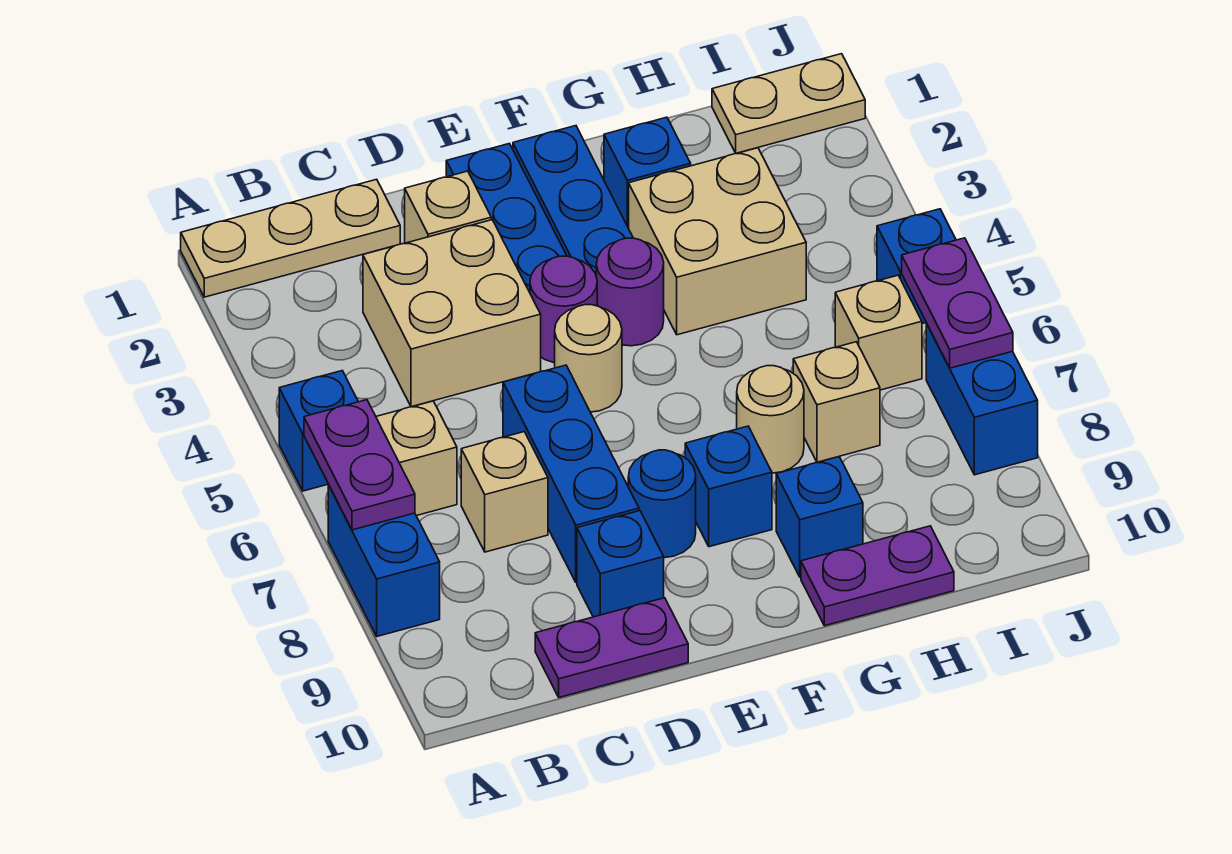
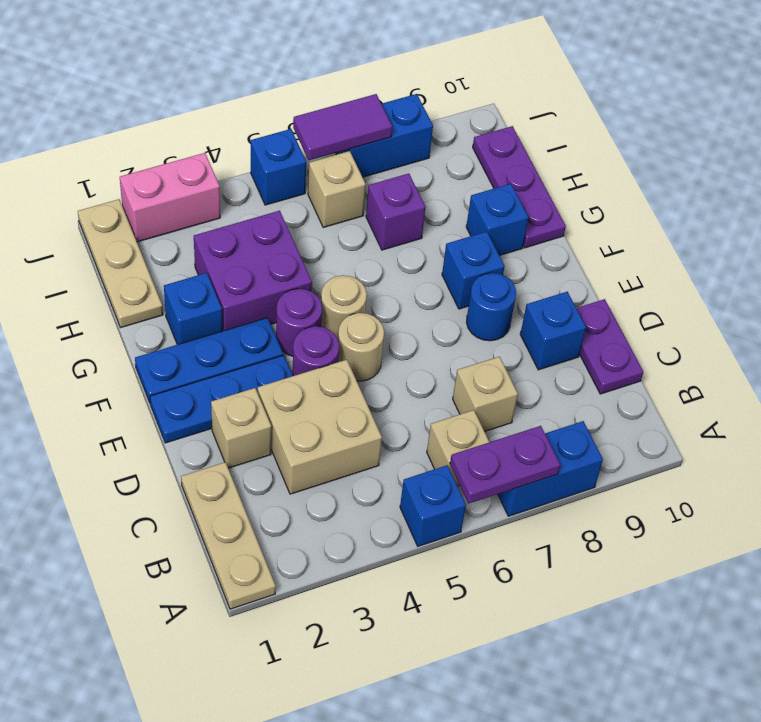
blue 1x3 brick [503,365,639,583] -> none
tan 2x2 brick [629,148,806,335] -> purple 2x2 brick [194,211,312,331]
tan 1x1 round brick [737,366,804,473] -> tan 1x1 round brick moved to [321,275,367,339]
purple 1x2 plate [801,526,954,626] -> purple 1x3 plate [473,126,566,248]
tan 1x1 brick [793,342,880,462] -> purple 1x1 brick [366,173,426,250]
tan 1x2 plate [712,54,865,153] -> tan 1x3 plate [78,199,163,328]
none -> pink 1x2 brick [120,153,220,242]
purple 1x2 plate [902,238,1013,368] -> purple 1x2 tile [293,94,392,160]

